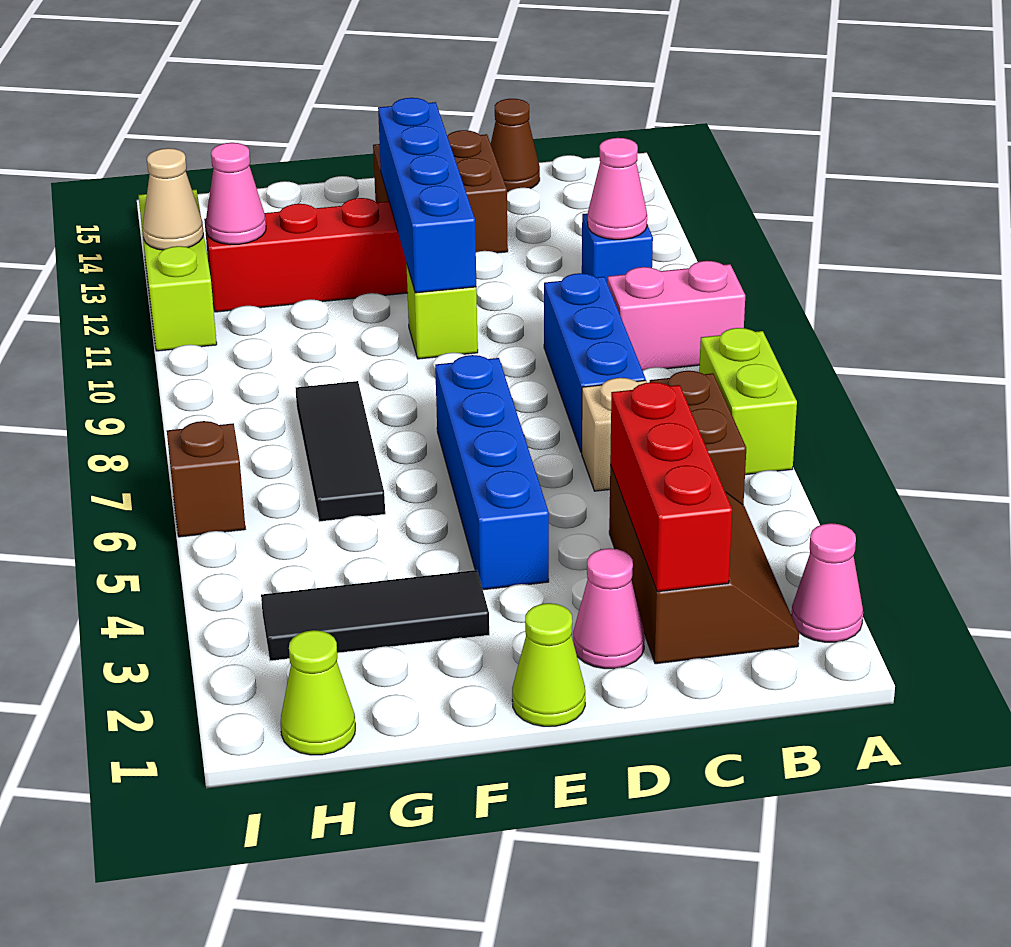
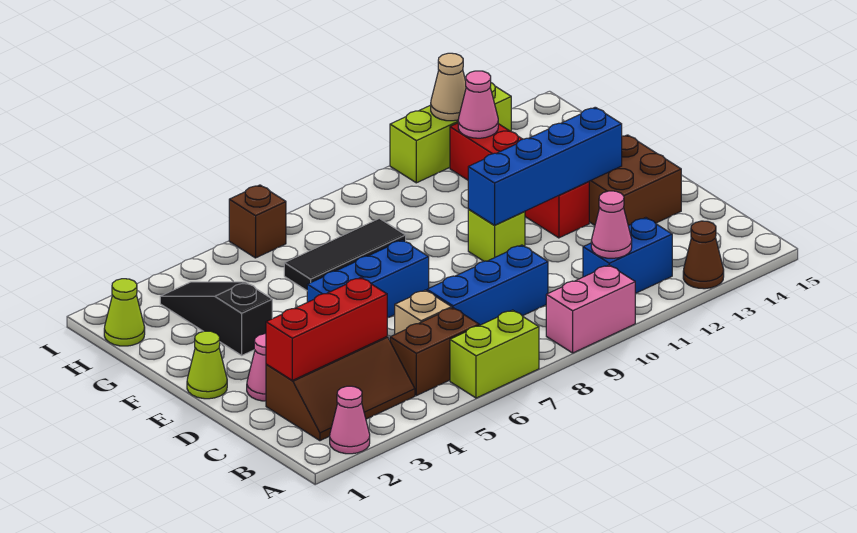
pink 1x2 brick [607,261,745,370] -> pink 1x2 brick turned to [546,265,635,353]
blue 1x1 brick [582,213,653,282] -> blue 1x2 brick [583,218,672,293]
brown 1x1 cone [491,99,540,192] -> brown 1x1 cone moved to [683,221,724,289]
blue 1x4 brick [435,355,549,590] -> blue 1x3 brick [307,240,429,318]
black 1x3 tile [261,570,489,661] -> black 1x3 slope [160,282,272,355]

